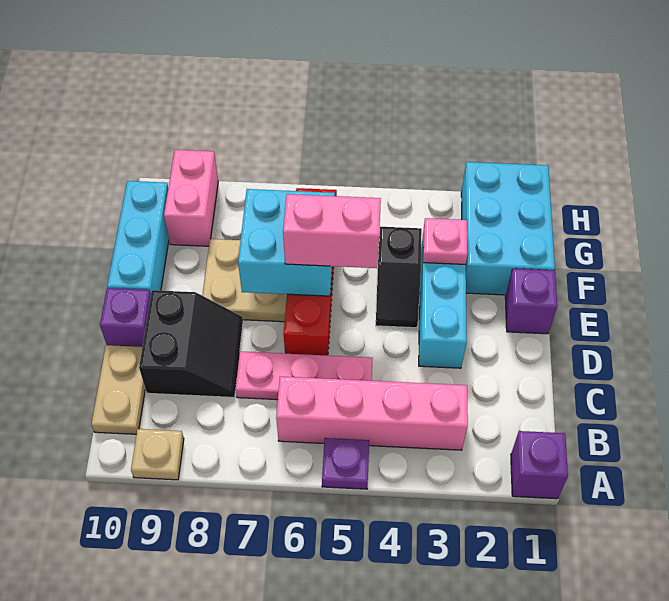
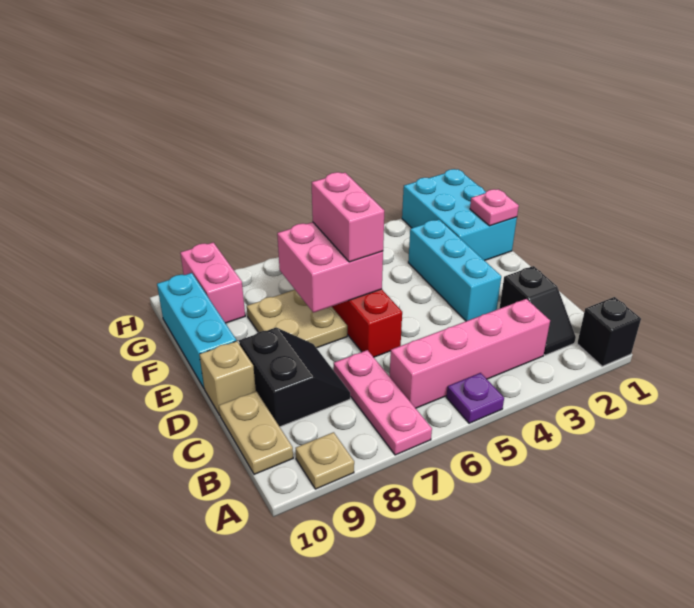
purple 1x1 brick [511,431,568,499] -> black 1x1 brick [577,297,641,366]
pink 1x3 plate [236,351,373,400] -> pink 1x3 plate turned to [334,350,432,455]
purple 1x1 brick [100,288,151,347] -> tan 1x1 brick [199,341,256,415]
purple 1x1 brick [505,269,557,334] -> none
black 1x2 slope [376,227,422,328] -> black 1x2 slope moved to [500,266,576,355]
pink 1x2 brick [283,194,381,268] -> pink 1x2 brick turned to [312,172,384,262]
cyan 2x2 brick [238,189,335,296] -> pink 2x2 brick [277,222,383,313]
pink 1x1 plate [423,218,468,264] -> pink 1x1 plate moved to [470,189,519,226]

